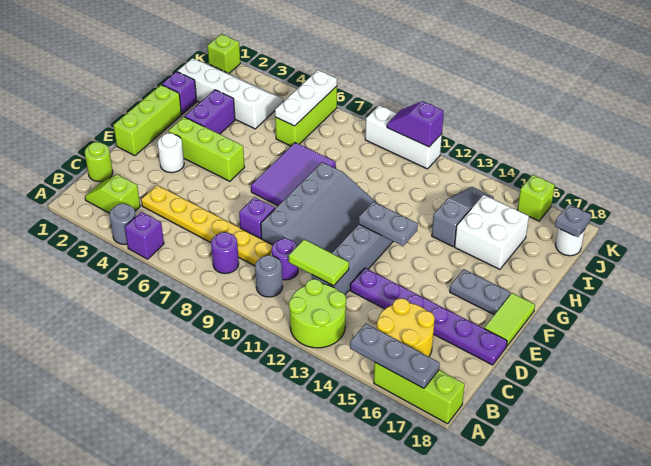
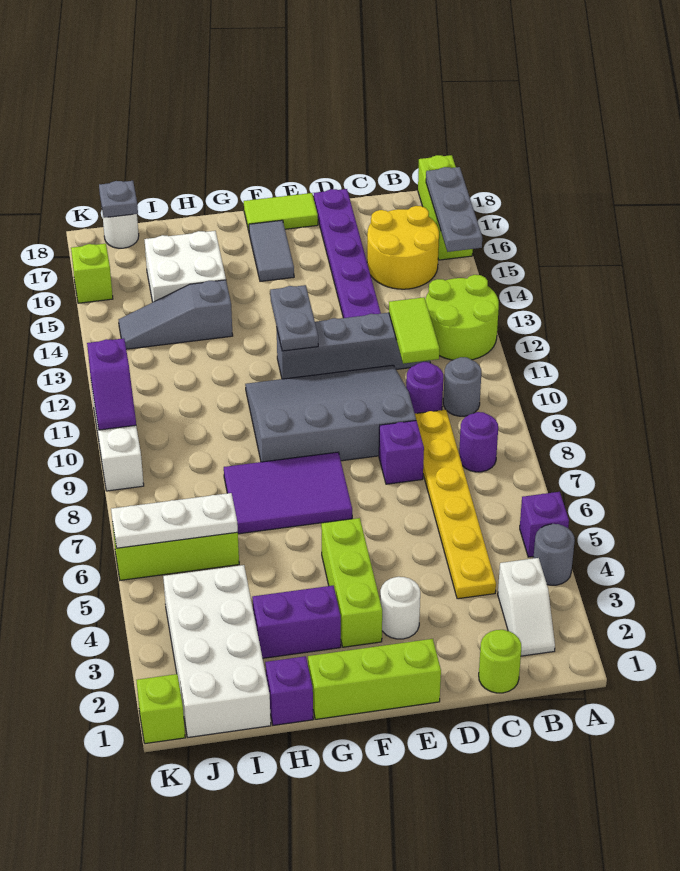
lime 1x2 slope [85,175,140,213] -> white 1x2 slope [498,558,555,656]
grey 1x2 plate [450,269,510,315] -> grey 1x2 tile [249,220,294,281]
white 2x4 slope [177,58,283,129] -> white 2x4 brick [163,565,271,737]

